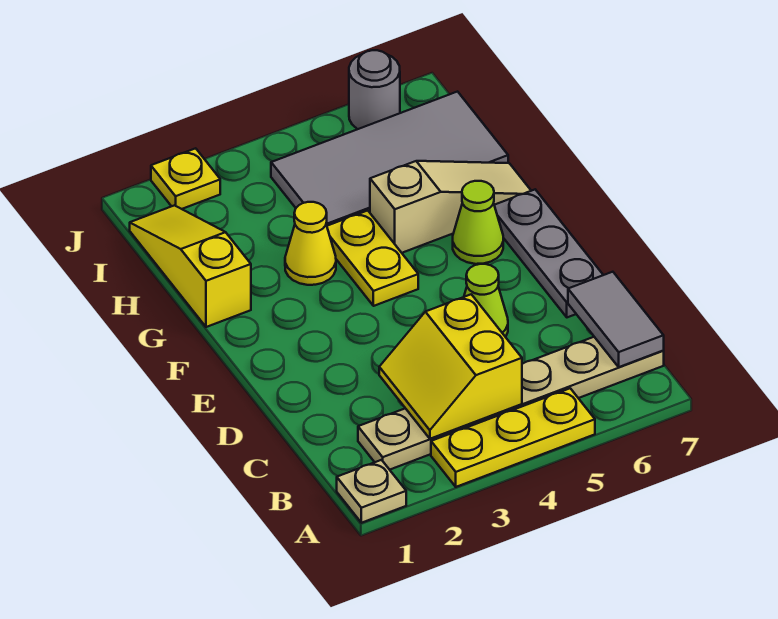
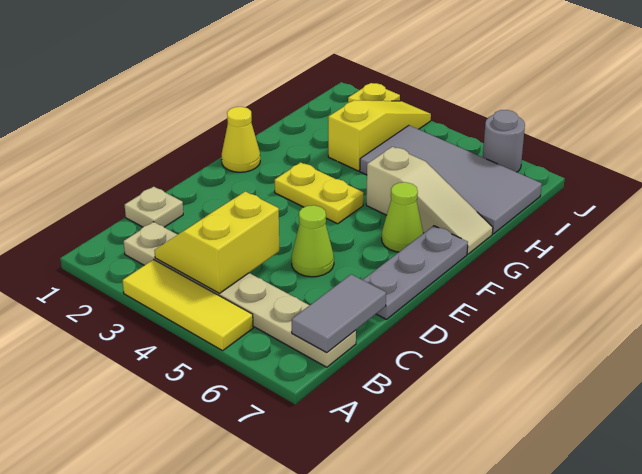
tan 1x1 plate [337,460,406,523] -> tan 1x1 plate moved to [125,187,183,227]
yellow 1x3 plate [431,388,595,487] -> yellow 1x3 tile [123,260,253,351]
yellow 1x2 plate [327,210,418,306] -> yellow 1x2 plate turned to [275,162,364,224]
yellow 1x3 slope [130,205,251,327] -> yellow 1x3 slope moved to [328,100,431,171]
yellow 1x1 cone [285,202,336,285] -> yellow 1x1 cone moved to [222,107,260,172]

